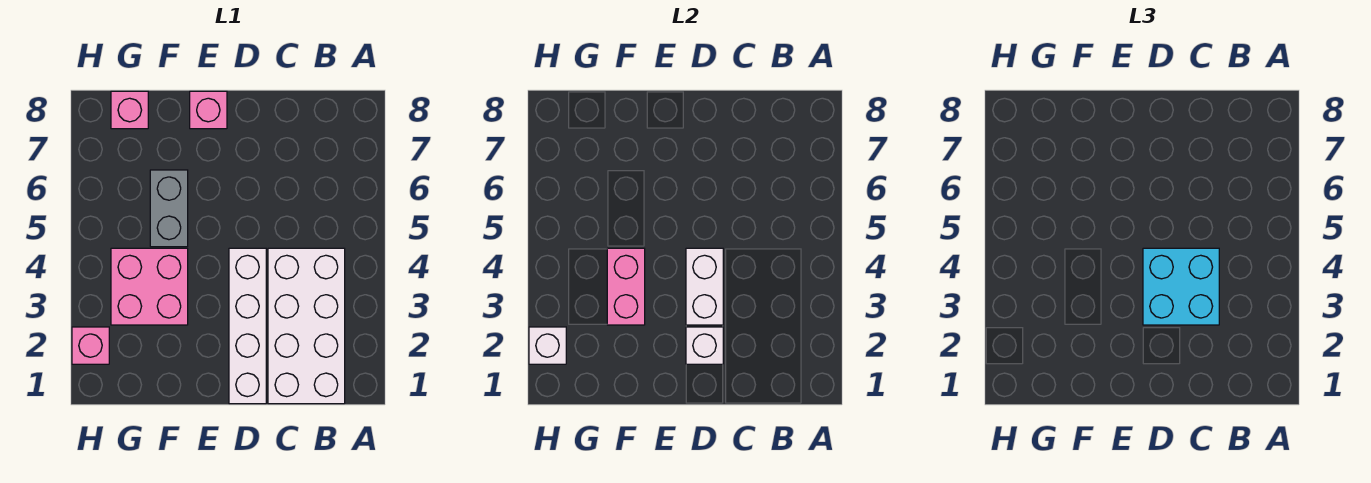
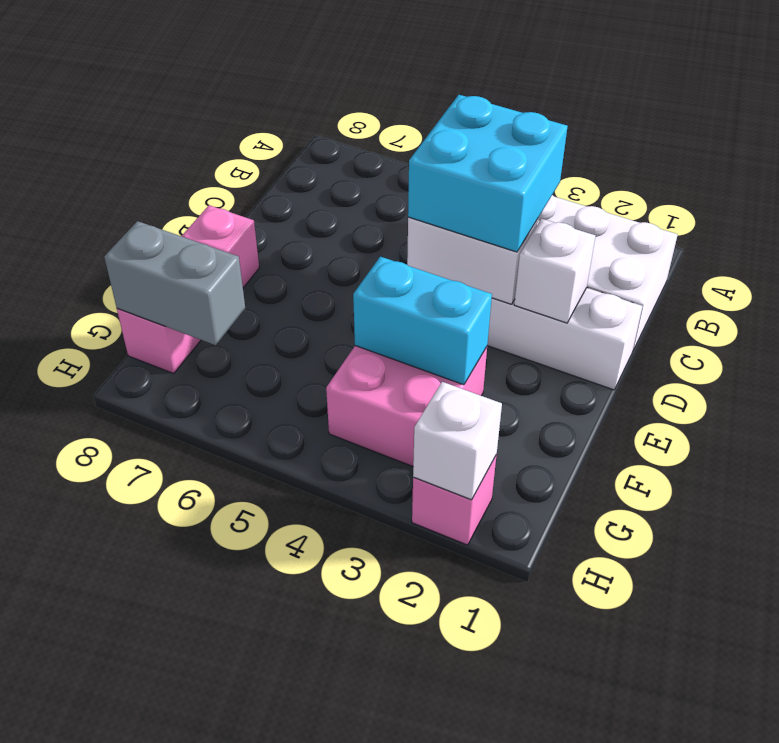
pink 1x2 brick [607,248,645,325] -> cyan 1x2 brick [353,257,492,385]
grey 1x2 brick [150,170,188,247] -> grey 1x2 brick moved to [104,221,245,345]

